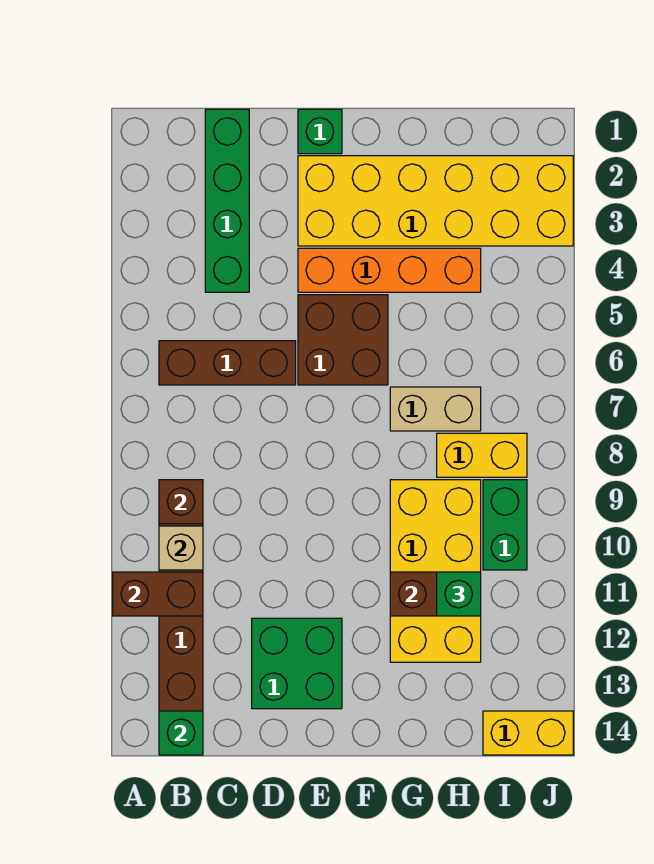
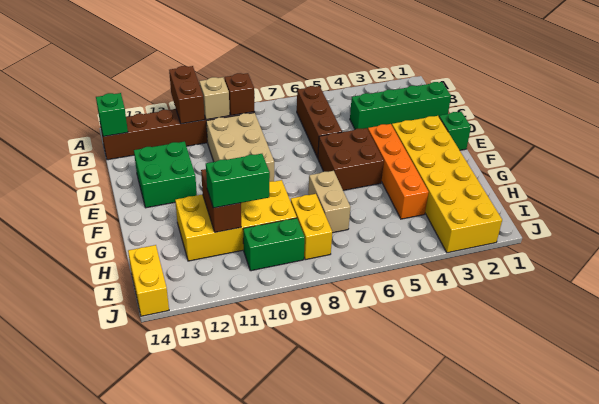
none -> tan 2x3 brick [206,113,274,182]
green 1x1 brick [437,572,481,616] -> green 1x2 brick [206,154,270,208]

